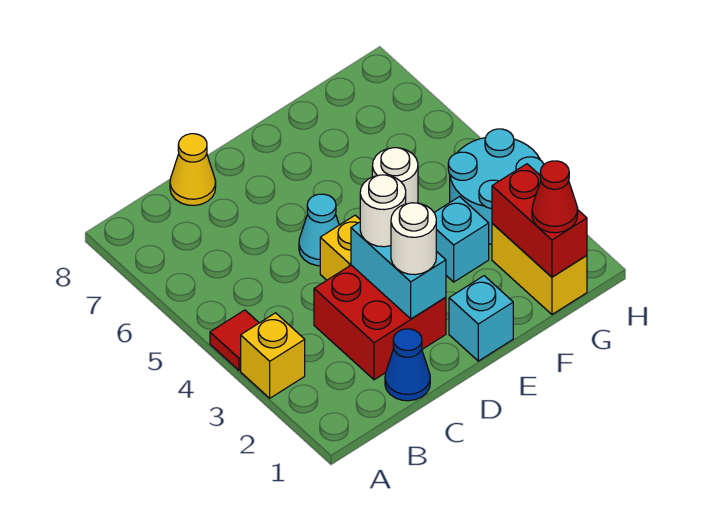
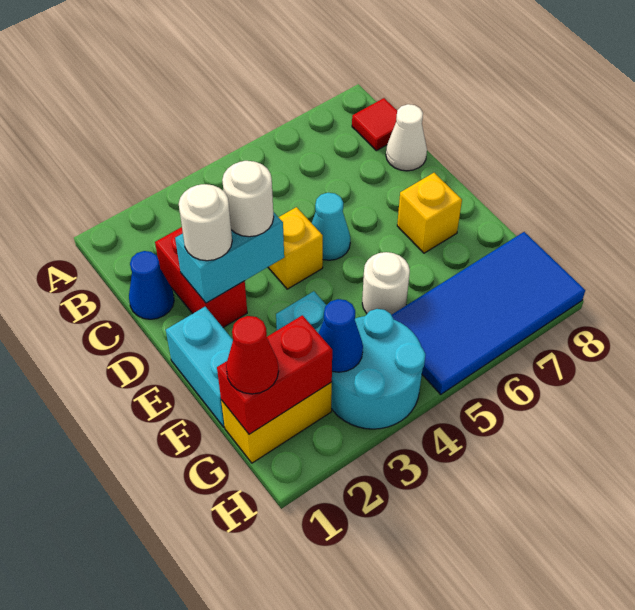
yellow 1x1 brick [241,313,305,398] -> yellow 1x1 brick moved to [397,173,462,253]
red 1x1 tile [210,310,259,370] -> red 1x1 tile moved to [352,98,397,151]
red 2x2 brick [314,265,446,380] -> red 1x2 brick [155,227,247,327]
yellow 1x1 cone [170,134,216,205] -> white 1x1 cone [386,104,427,171]
cyan 1x1 brick [449,276,513,361] -> cyan 1x2 brick [166,307,233,427]
none -> blue 1x1 cone [318,299,363,372]
none -> blue 2x4 tile [392,232,585,394]

